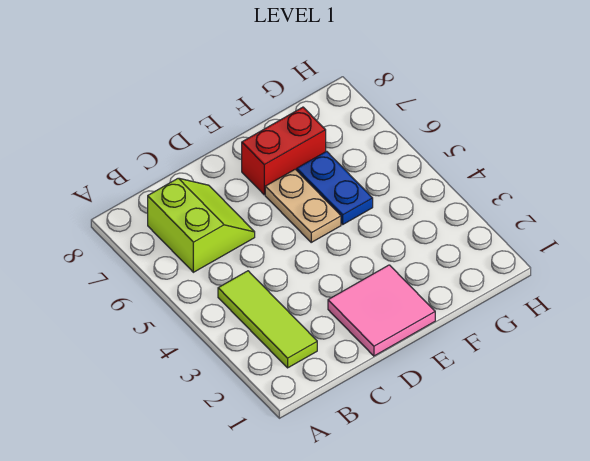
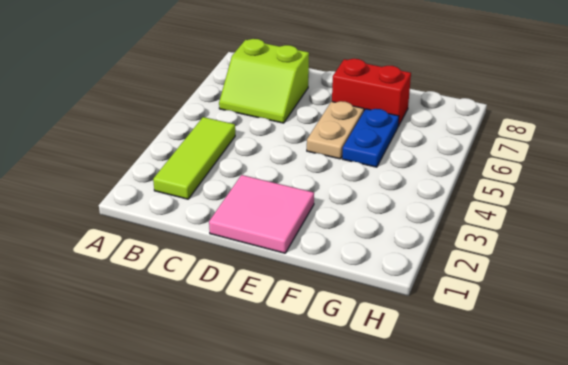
lime 2x2 slope [148,178,255,272] -> lime 2x2 slope turned to [219,39,309,123]

